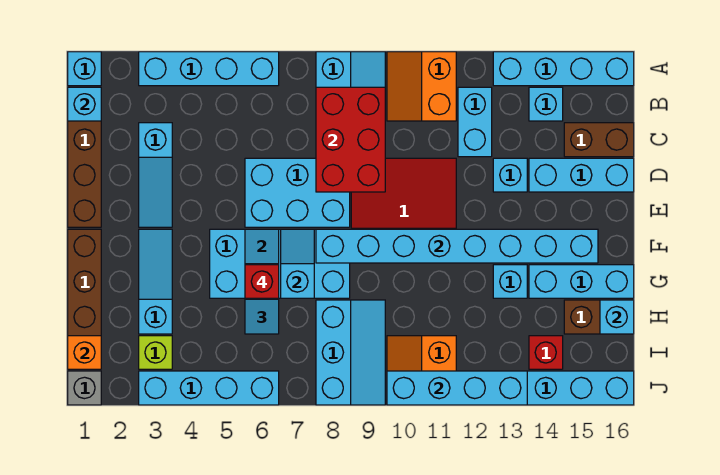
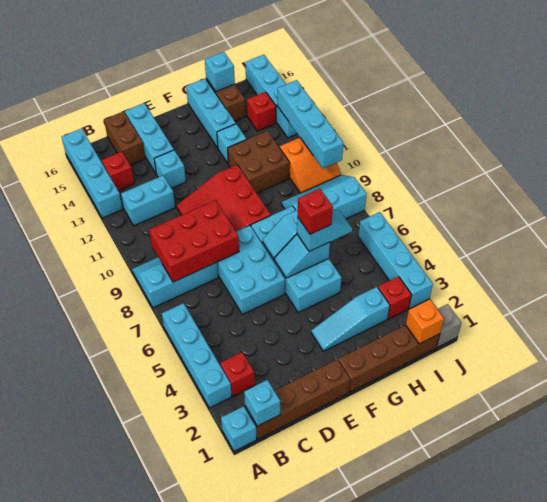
orange 2x2 slope [387,52,456,121] -> none
none -> red 1x1 brick [220,352,255,396]
cyan 1x1 brick [529,87,563,121] -> red 1x1 brick [102,152,134,190]
cyan 1x3 slope [139,123,172,227] -> none
cyan 1x8 brick [316,229,598,263] -> none
none -> brown 2x2 brick [228,131,290,193]
lime 1x1 brick [139,336,172,369] -> red 1x1 brick [378,276,412,319]

